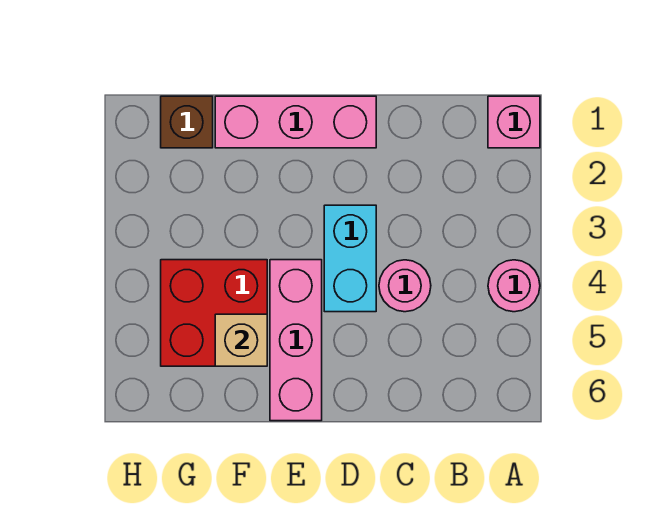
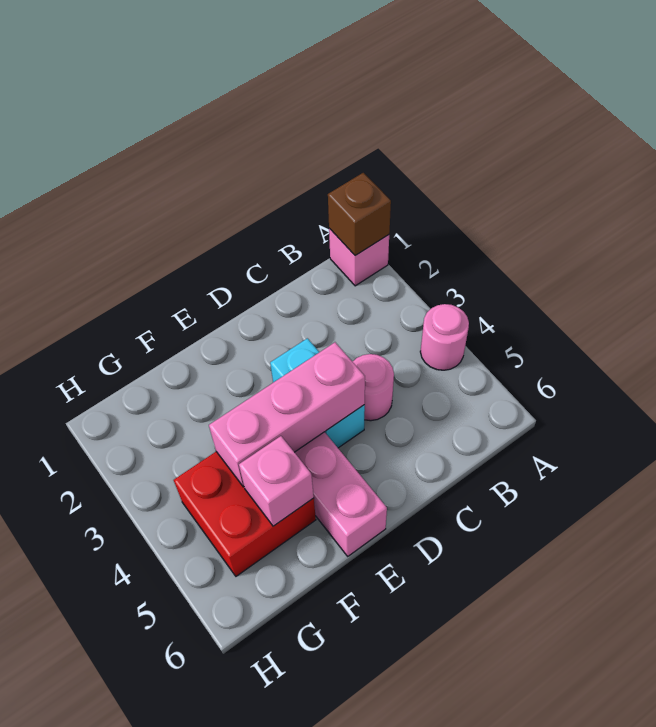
pink 1x3 brick [215,96,376,148] -> pink 1x3 brick moved to [209,342,365,487]
tan 1x1 brick [215,314,267,366] -> pink 1x1 brick [239,436,314,526]
brown 1x1 brick [161,96,213,148] -> brown 1x1 brick moved to [328,173,391,256]

